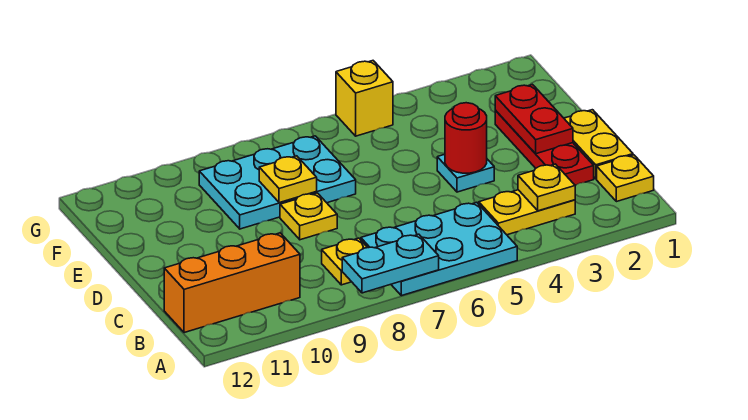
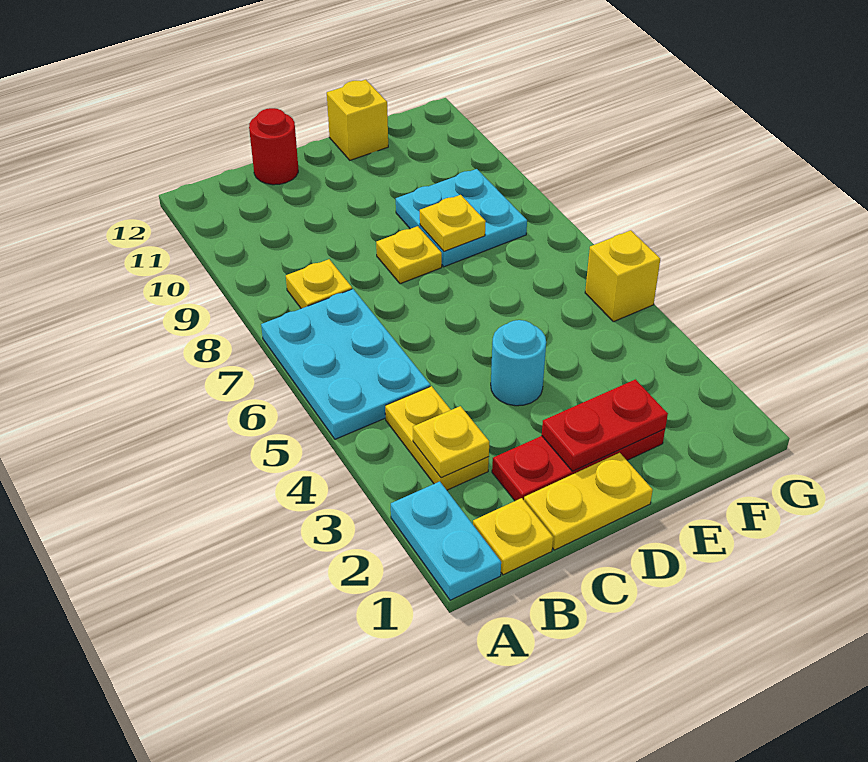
cyan 1x2 plate [342,234,439,293] -> cyan 1x2 plate moved to [391,482,501,600]
orange 1x3 brick [164,233,300,333] -> none
cyan 1x1 plate [437,154,494,192] -> cyan 1x1 round brick [491,320,546,406]
red 1x1 round brick [445,103,487,173] -> red 1x1 round brick moved to [249,108,298,185]
cyan 2x3 plate [199,136,356,229] -> cyan 2x2 plate [396,169,527,267]
none -> yellow 1x1 brick [327,80,388,160]

